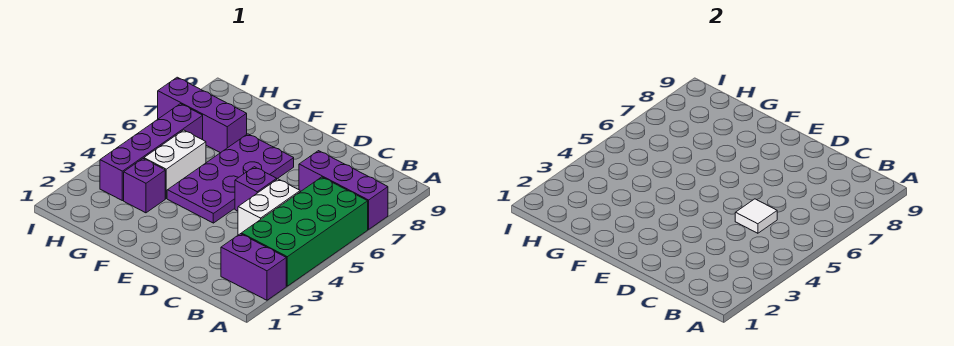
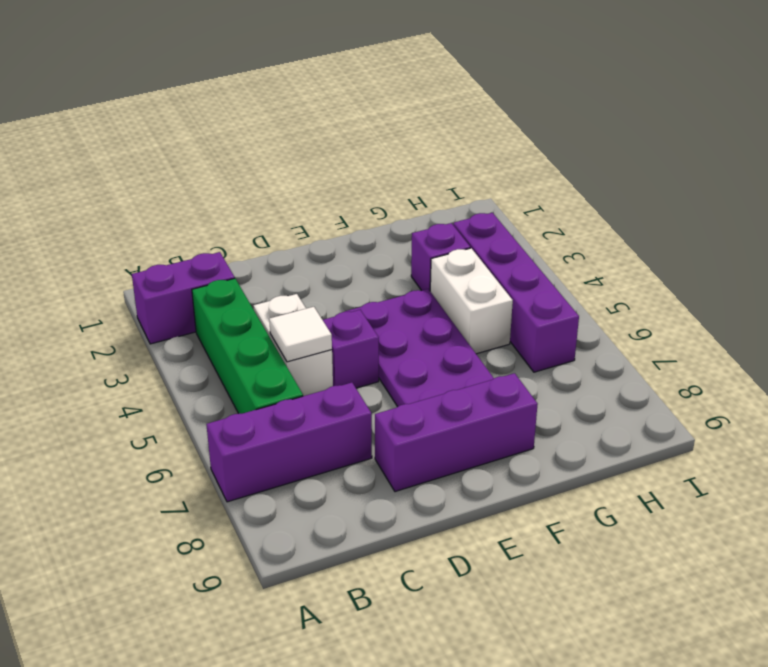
green 2x4 brick [241,177,368,286] -> green 1x4 brick [192,278,303,414]
purple 1x3 brick [158,77,247,153] -> purple 1x3 brick moved to [375,373,538,492]

